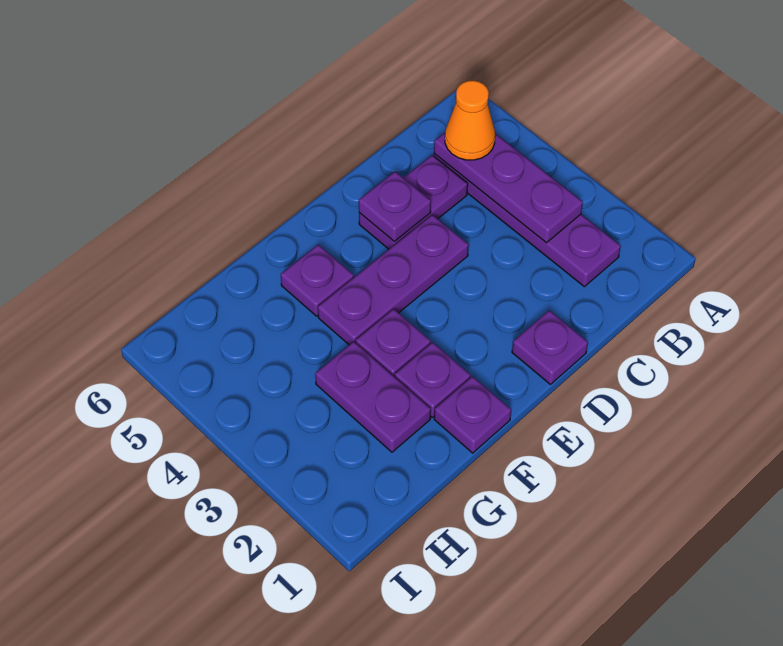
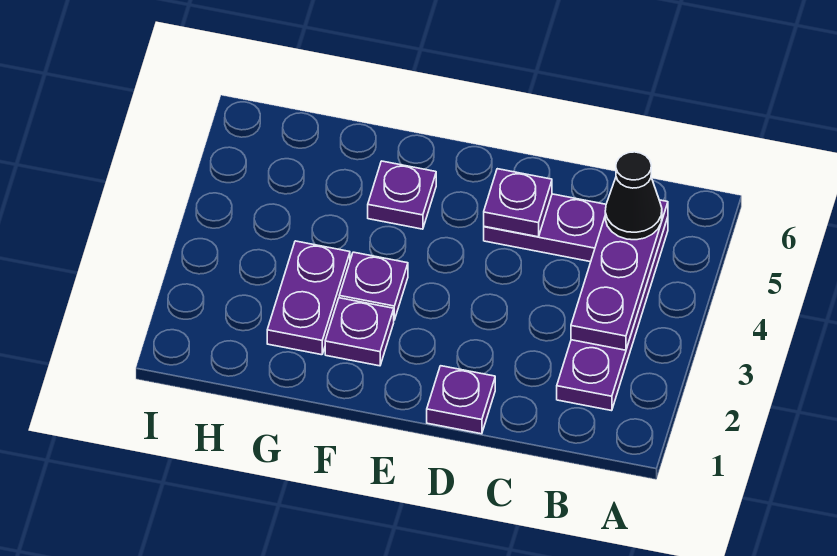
orange 1x1 cone [445,80,495,160] -> black 1x1 cone [605,152,662,240]
purple 1x3 plate [318,215,469,345] -> none
purple 1x1 plate [434,376,511,453] -> none

